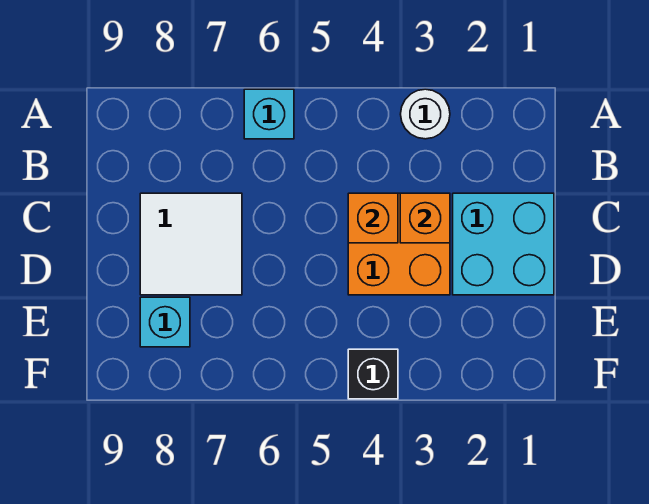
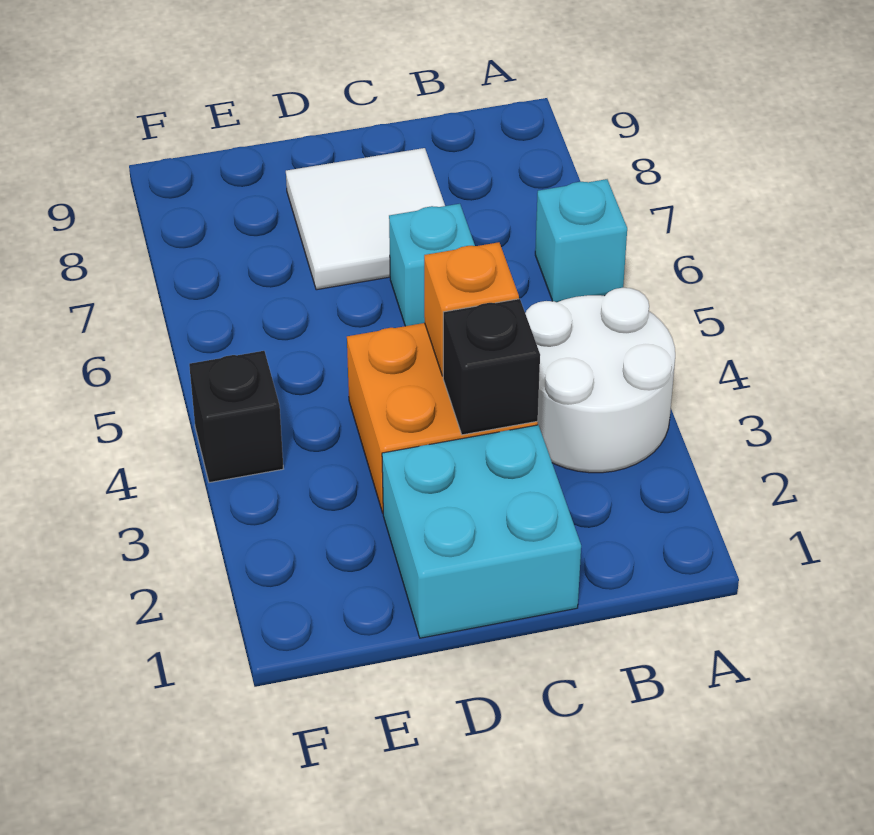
white 1x1 round brick [401,89,450,139] -> white 2x2 round brick [525,288,675,473]
orange 1x1 brick [400,193,450,243] -> black 1x1 brick [443,299,540,435]
cyan 1x1 brick [140,297,190,347] -> cyan 1x1 brick moved to [389,204,475,326]

